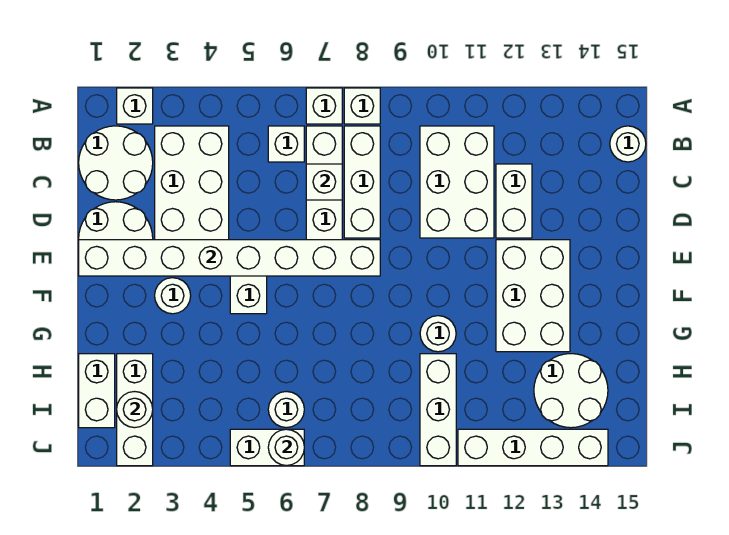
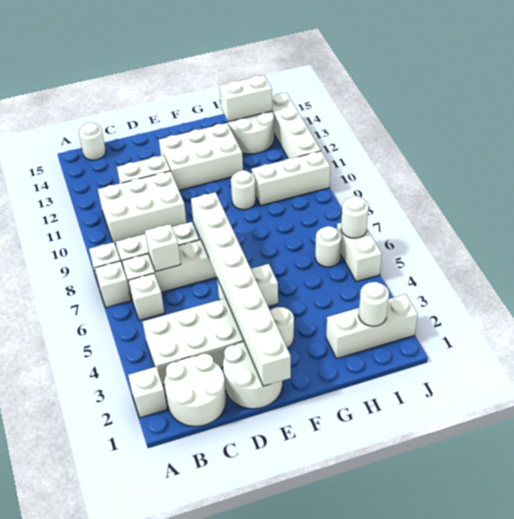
white 1x2 brick [79,354,115,428] -> white 1x2 brick moved to [220,75,272,122]

